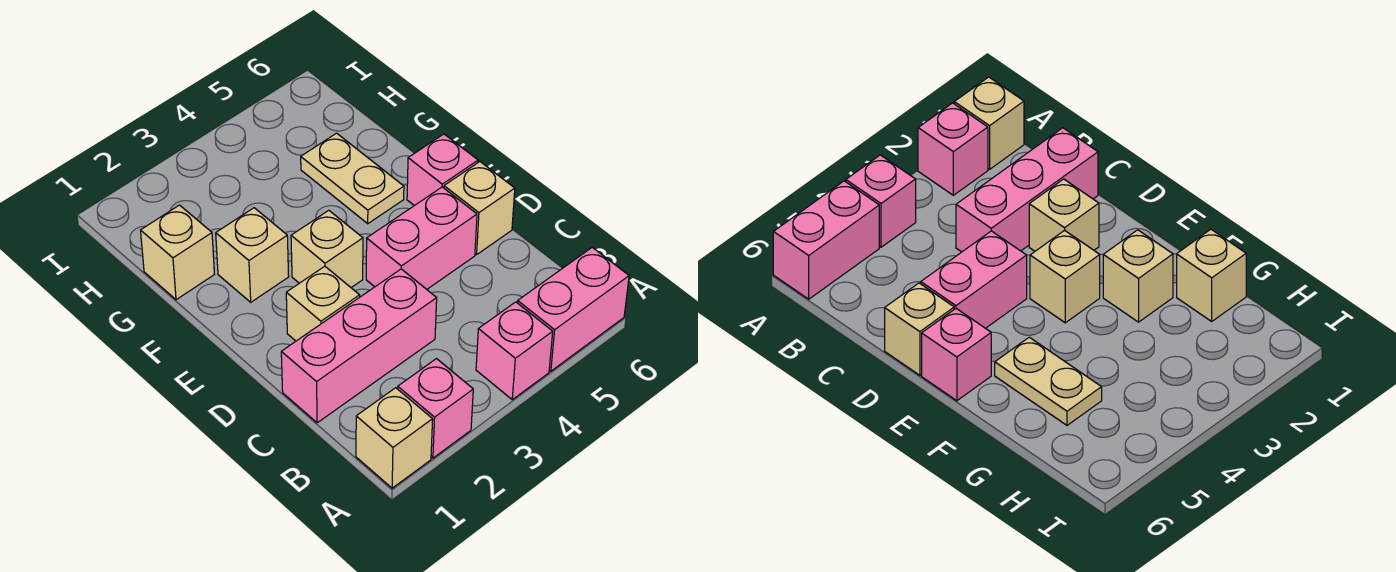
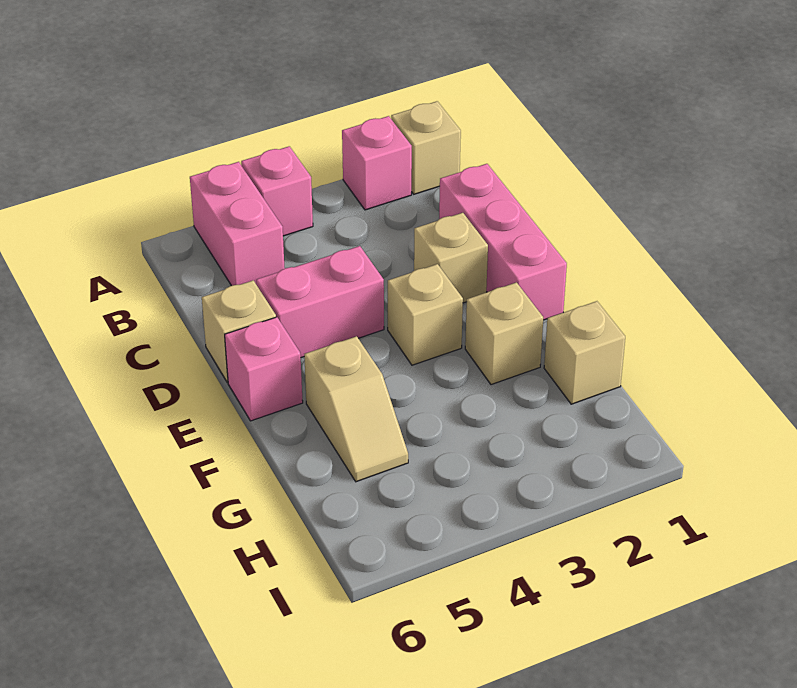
pink 1x2 brick [518,247,629,371] -> pink 1x2 brick turned to [190,162,285,286]
pink 1x3 brick [281,269,437,423] -> pink 1x3 brick turned to [439,164,567,320]
tan 1x2 plate [301,133,404,224] -> tan 1x2 slope [304,336,408,482]

